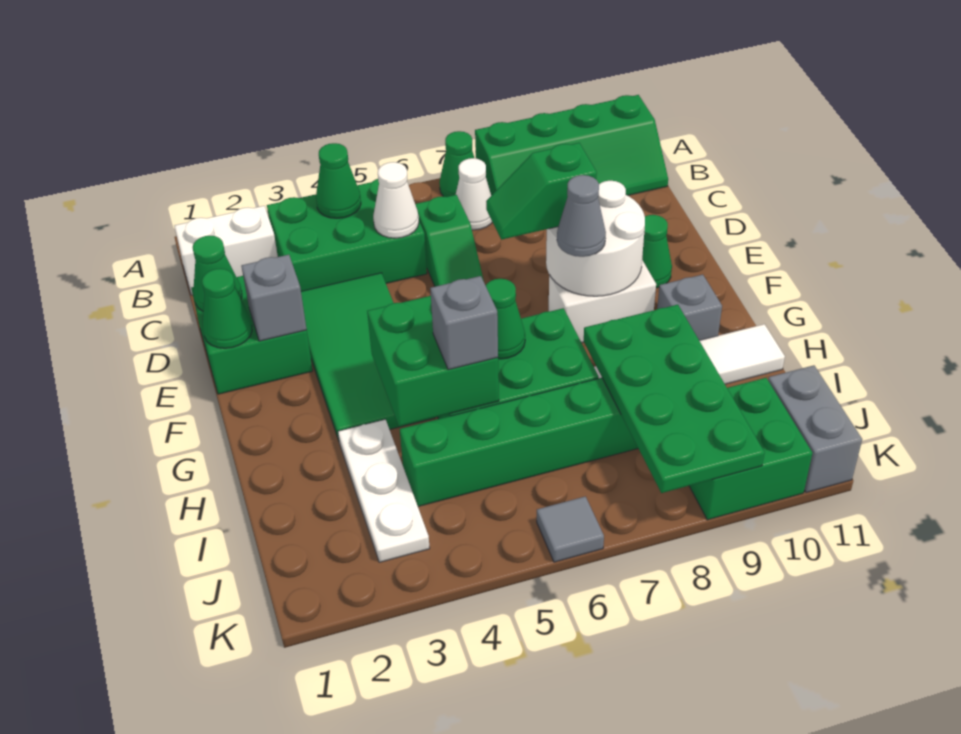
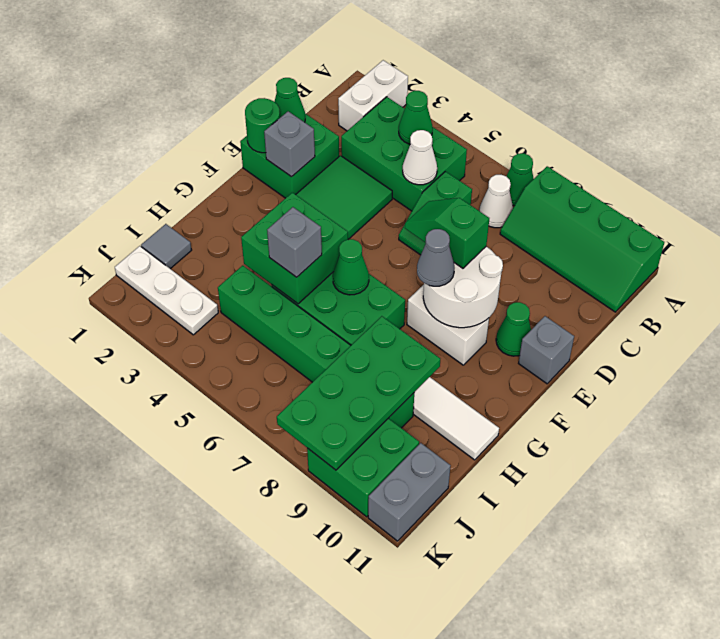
white 1x2 brick [174,206,278,295] -> white 1x2 brick turned to [338,60,408,131]
green 1x1 cone [202,269,252,348] -> green 1x1 round brick [245,98,280,153]
grey 1x1 brick [657,275,722,340] -> grey 1x1 brick moved to [518,316,574,384]
white 1x3 plate [338,419,430,562] -> white 1x3 plate turned to [115,246,218,335]
grey 1x1 tile [537,496,604,562] -> grey 1x1 tile moved to [141,224,192,269]

